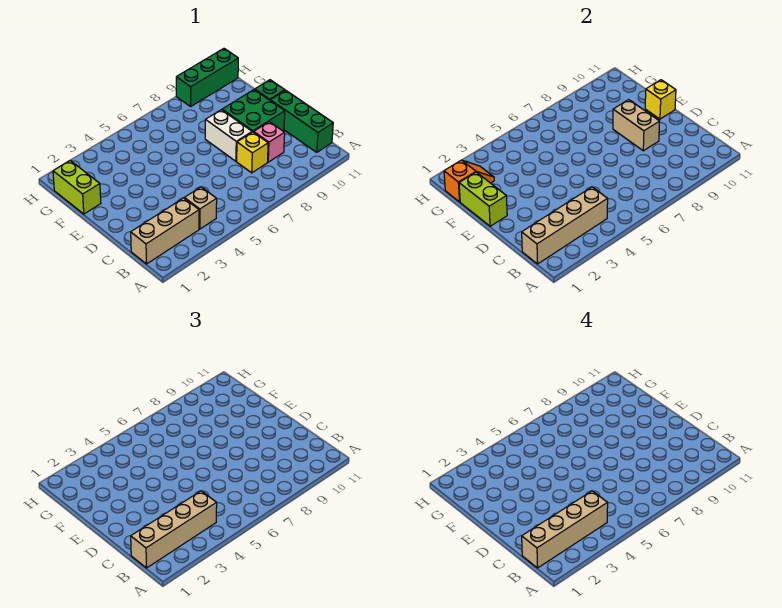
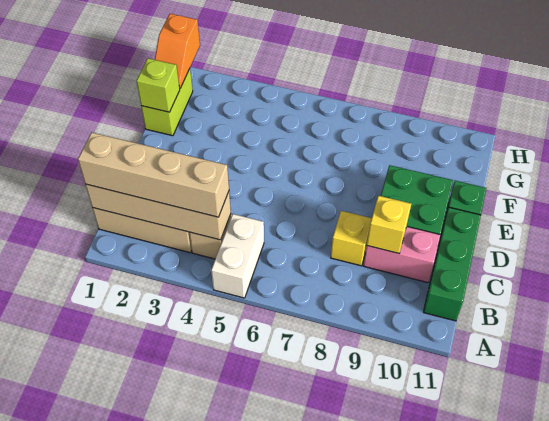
tan 1x4 brick [522,491,608,568] -> none
pink 1x1 brick [254,122,285,162] -> pink 1x2 brick [364,227,440,283]
white 1x2 brick [205,110,252,161] -> white 1x2 brick moved to [211,214,264,298]
tan 1x2 brick [613,100,660,151] -> none
lime 1x2 brick [459,172,507,226] -> lime 1x1 brick [137,58,180,112]
yellow 1x1 brick [645,80,676,119] -> yellow 1x1 brick moved to [367,196,411,253]
orange 1x2 slope [444,160,494,202] -> orange 1x2 slope turned to [155,14,200,88]
green 1x3 brick [176,49,238,106] -> none

